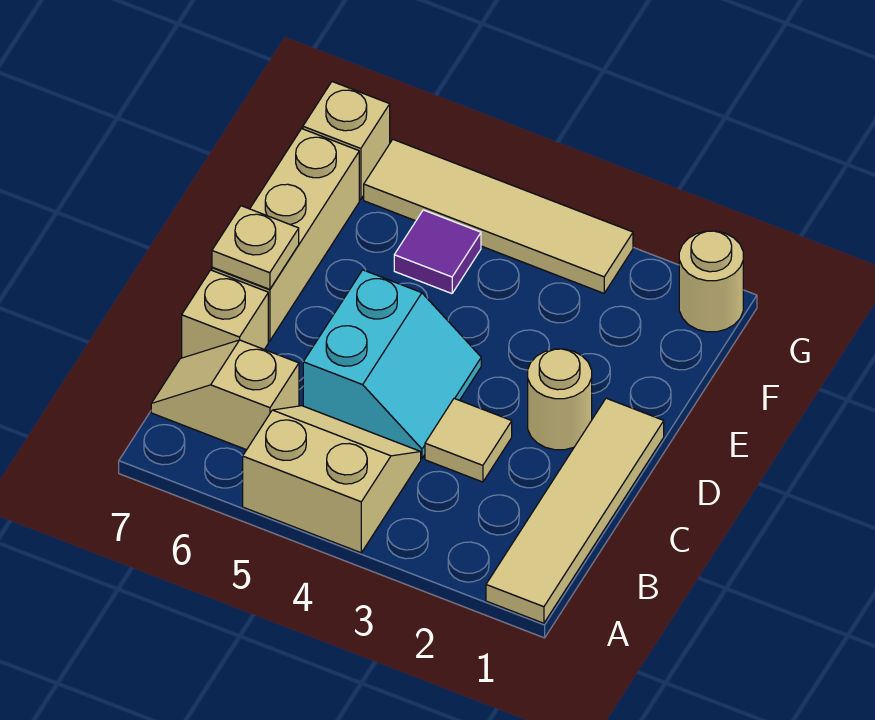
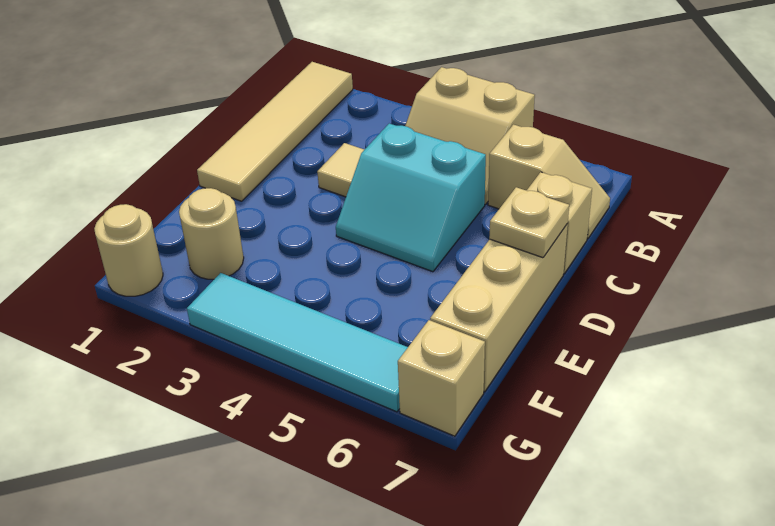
cyan 2x2 slope [303,270,481,458] -> cyan 2x2 slope turned to [336,124,486,272]
tan 1x1 round brick [528,349,592,450] -> tan 1x1 round brick moved to [179,188,244,279]
purple 1x1 tile [394,210,481,294] -> none
tan 1x4 tile [364,140,633,293] -> cyan 1x4 tile [187,273,408,412]

